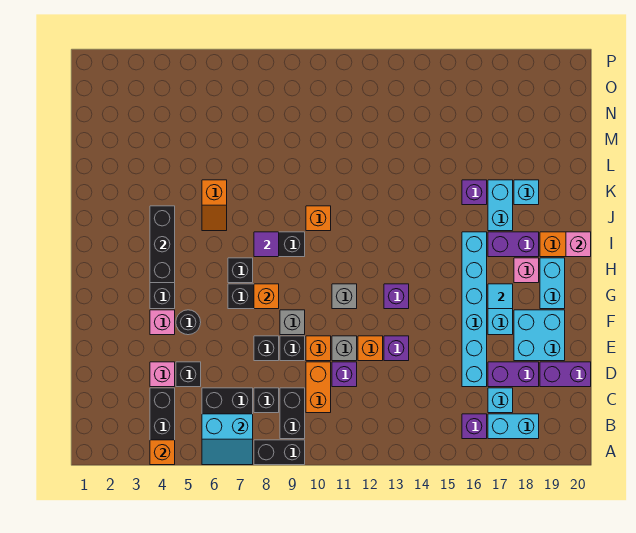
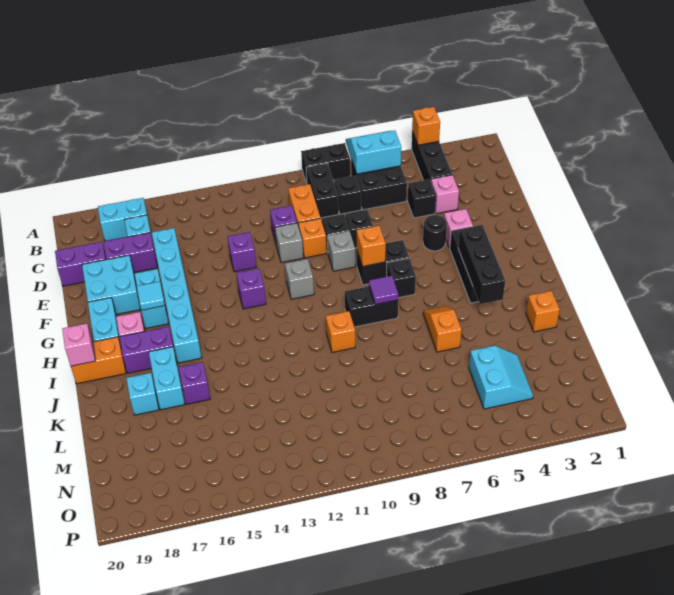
purple 1x1 brick [462,414,487,439] -> none
orange 1x1 brick [358,336,383,361] -> orange 1x1 brick moved to [526,291,560,332]
none -> cyan 2x2 slope [469,346,533,409]

